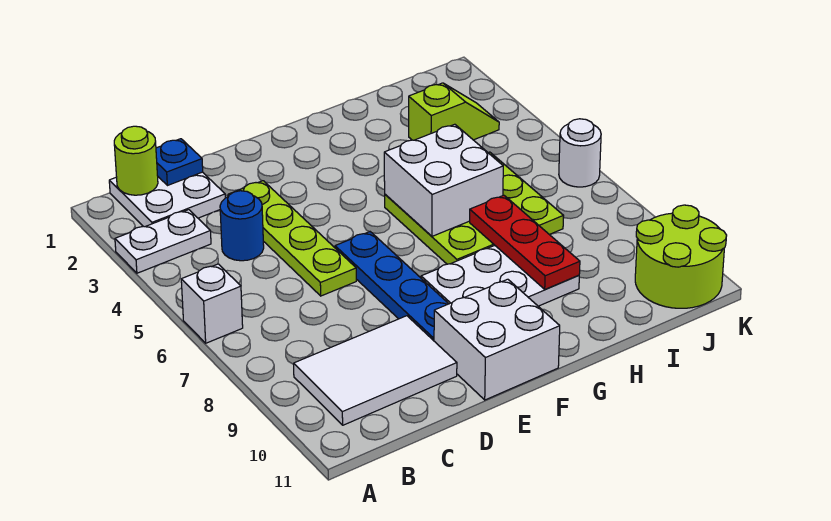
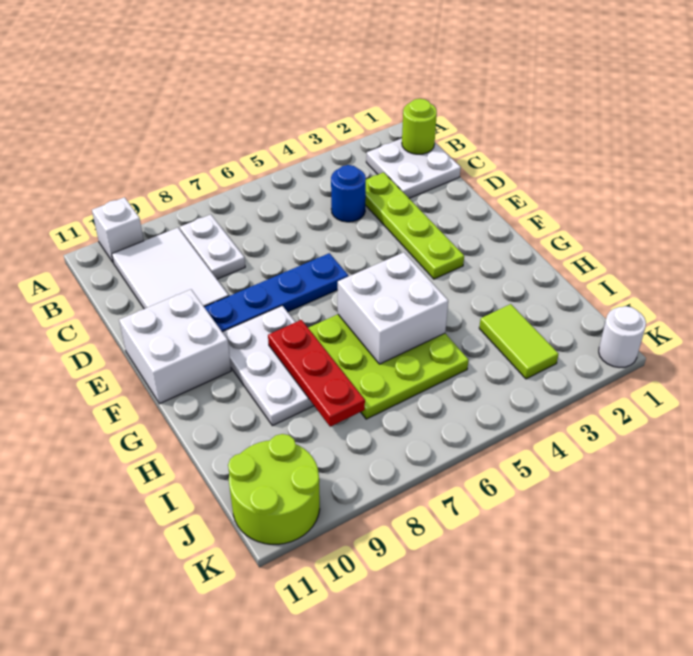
white 1x2 plate [115,210,211,273] -> white 1x2 plate moved to [180,214,245,279]
white 1x1 brick [181,264,243,343] -> white 1x1 brick moved to [92,197,144,262]
blue 1x1 plate [156,139,203,186] -> none
lime 1x4 plate [228,181,356,296] -> lime 1x4 plate turned to [365,172,464,279]
red 1x3 plate [470,195,580,289] -> red 1x3 plate turned to [268,320,365,427]
lime 1x2 slope [409,83,499,140] -> lime 1x2 tile [479,304,558,379]
white 1x1 round brick [559,119,601,187] -> white 1x1 round brick moved to [599,306,646,368]

